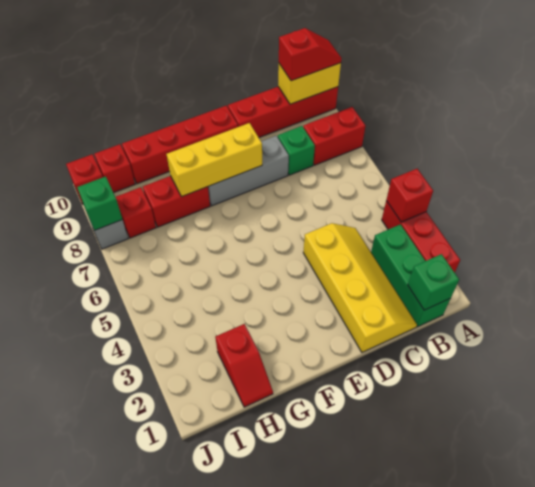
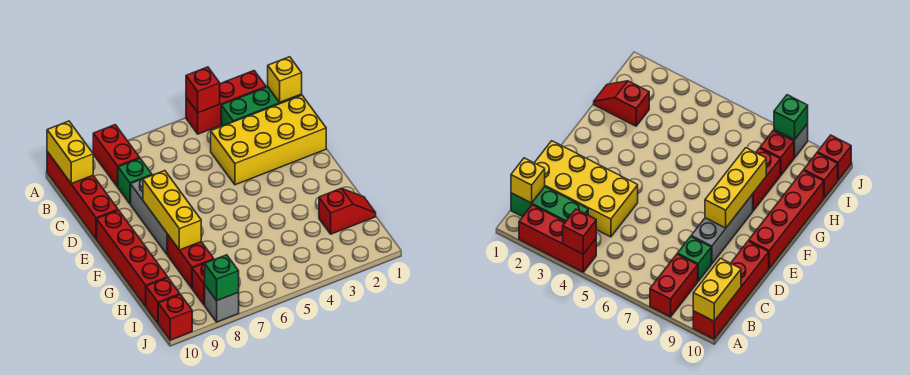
red 1x2 slope [279,28,342,81] -> none
green 1x1 brick [408,254,459,310] -> yellow 1x1 brick [268,57,302,102]
yellow 2x4 slope [303,223,417,352] -> yellow 2x4 brick [211,95,326,185]

